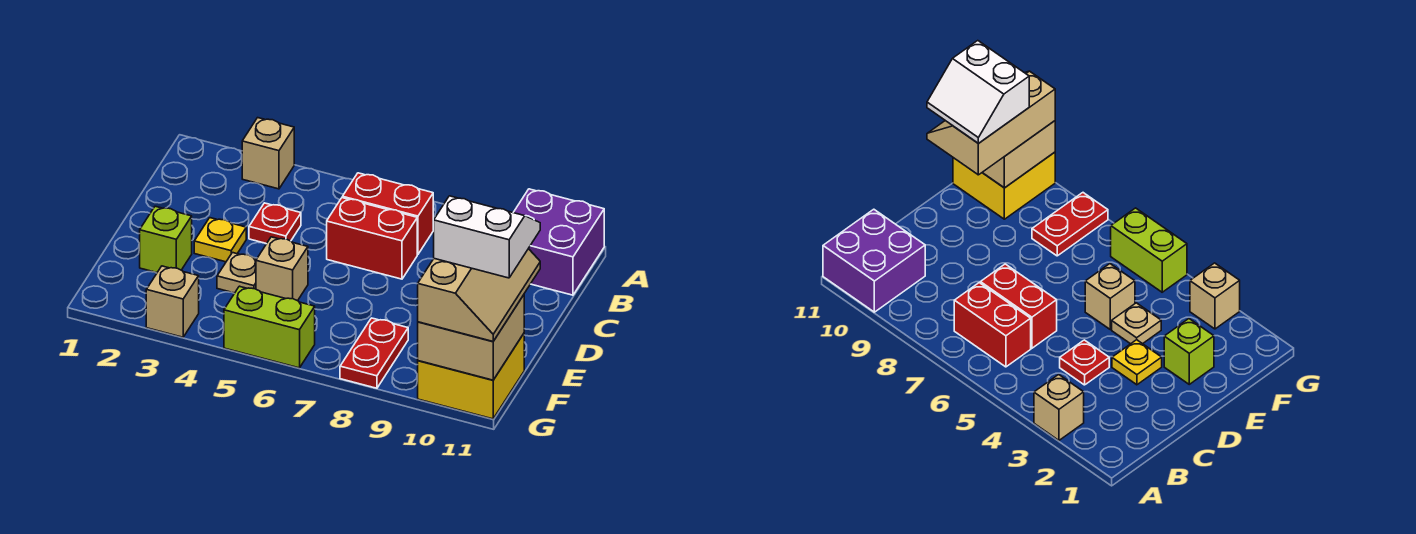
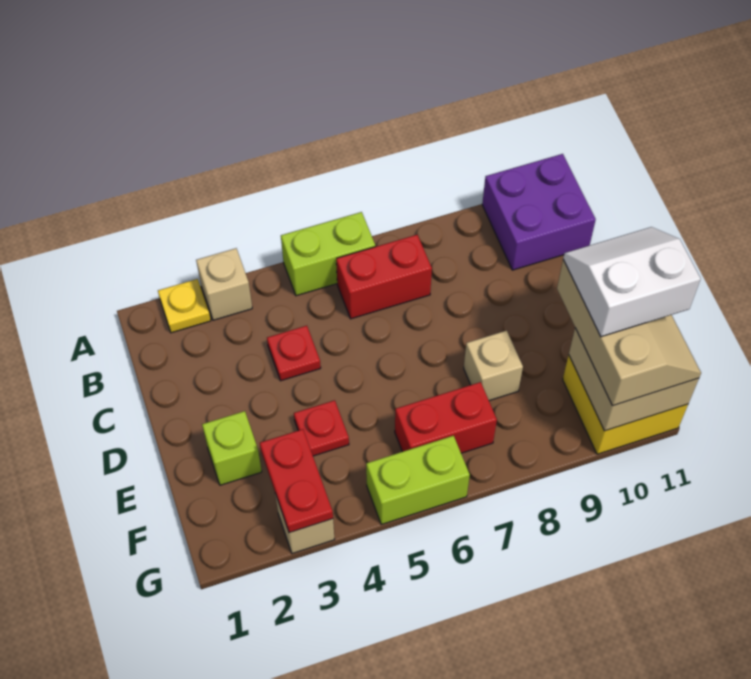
none -> lime 1x2 brick [281,212,375,296]
red 1x2 brick [327,198,417,279] -> red 1x2 brick moved to [395,382,497,453]
yellow 1x1 plate [194,218,246,262] -> yellow 1x1 plate moved to [158,279,211,333]
tan 1x1 plate [217,253,256,293] -> red 1x1 plate [294,400,349,456]
tan 1x1 brick [256,237,308,301] -> tan 1x1 brick moved to [464,331,523,401]
red 1x2 plate [340,318,408,388] -> red 1x2 plate moved to [260,429,333,533]

